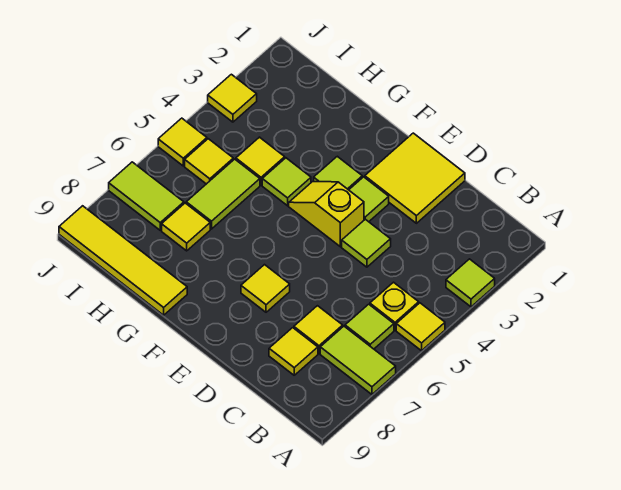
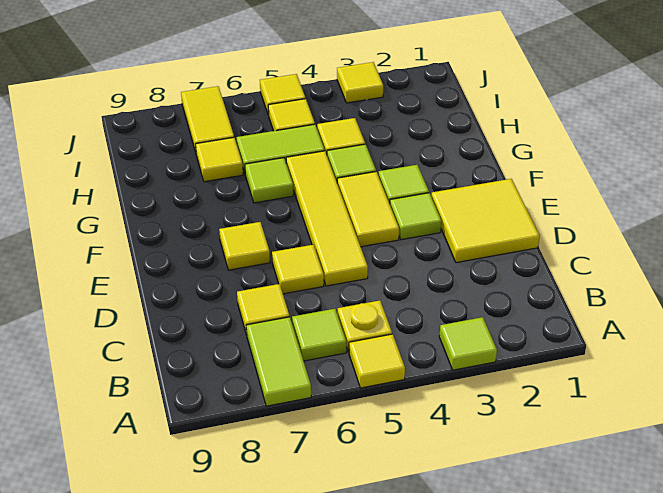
yellow 1x1 tile [269,328,318,375] -> yellow 1x1 tile moved to [272,245,324,294]
lime 1x1 tile [342,219,391,267] -> lime 1x1 tile moved to [245,158,293,203]
yellow 1x2 slope [289,182,364,247] -> yellow 1x2 tile [337,172,399,247]
yellow 1x4 tile [59,206,187,315] -> yellow 1x4 tile moved to [286,151,368,286]
lime 1x2 tile [109,162,184,230] -> yellow 1x2 tile [181,86,234,152]

